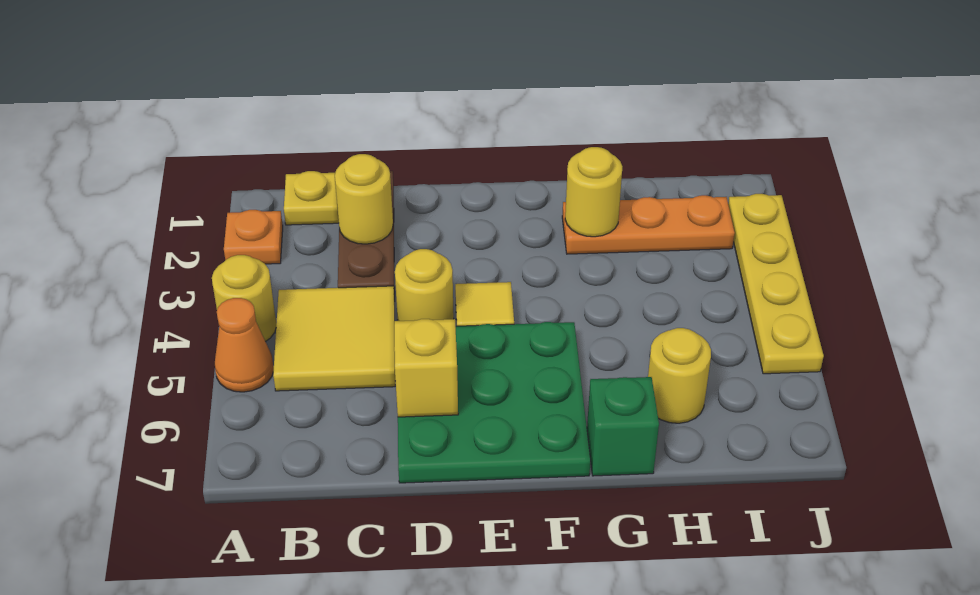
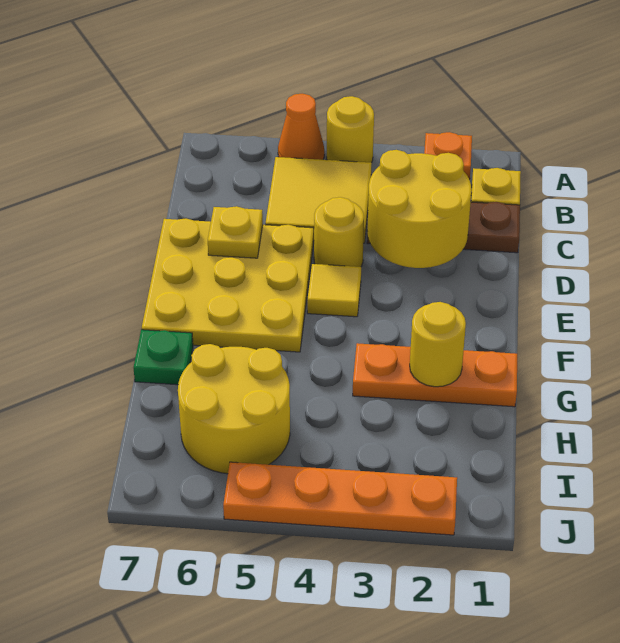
yellow 1x1 round brick [335,154,393,244] -> yellow 2x2 round brick [367,150,472,268]
green 3x3 plate [398,322,590,483] -> yellow 3x3 plate [142,218,314,352]
yellow 1x1 brick [394,319,458,417] -> yellow 1x1 plate [208,206,263,258]
orange 1x3 plate [562,195,735,254] -> orange 1x3 plate turned to [353,343,517,407]
green 1x1 brick [587,377,659,476] -> green 1x1 plate [134,330,193,385]
yellow 1x1 round brick [648,328,711,423] -> yellow 2x2 round brick [178,344,290,474]
yellow 1x4 plate [728,194,824,374] -> orange 1x4 plate [223,462,457,535]

